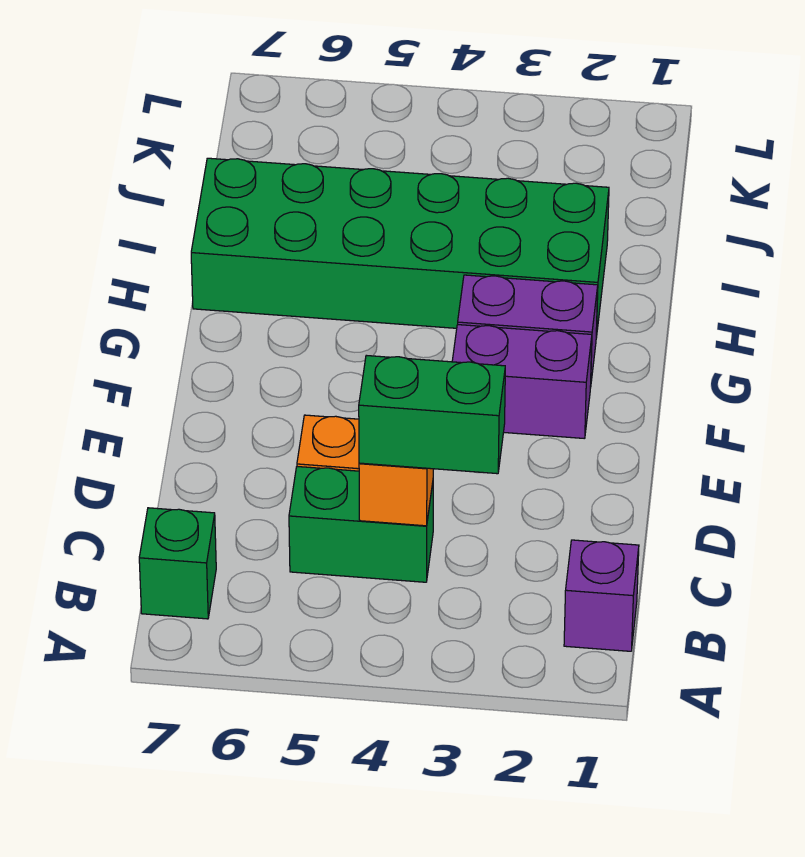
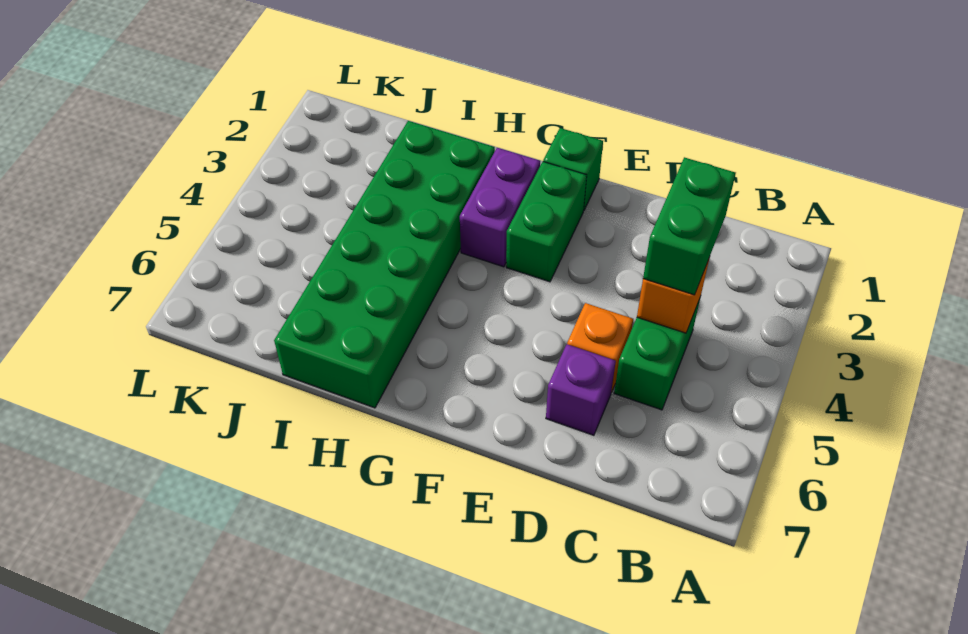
purple 1x1 brick [564,540,639,651] -> purple 1x1 brick moved to [546,344,616,435]
green 1x1 brick [139,508,216,619] -> green 1x1 brick moved to [543,128,603,210]
purple 1x2 brick [452,325,592,439] -> green 1x2 brick [506,162,587,282]

